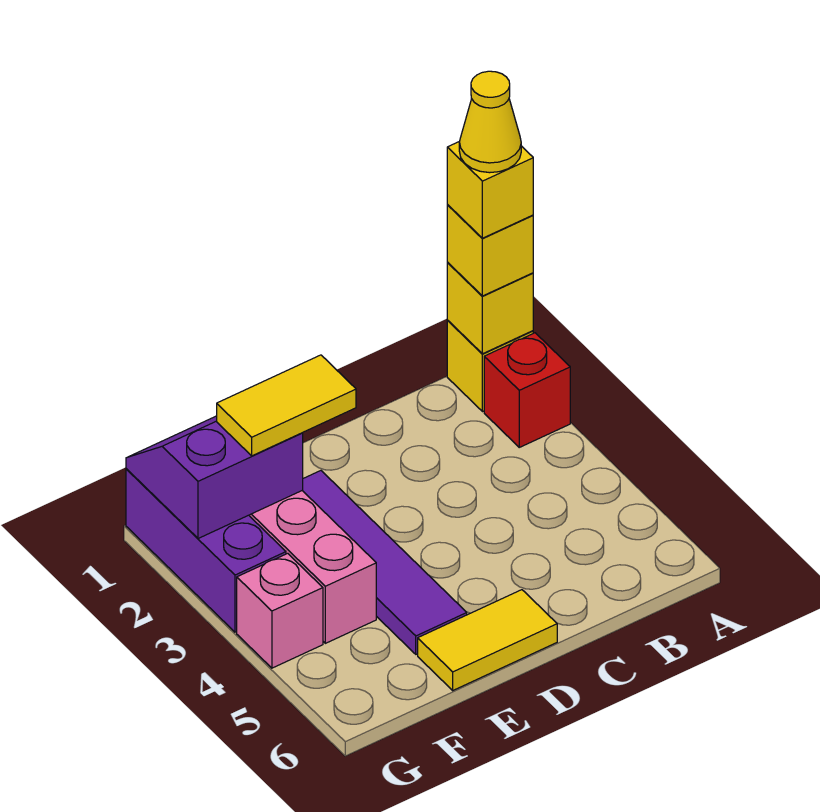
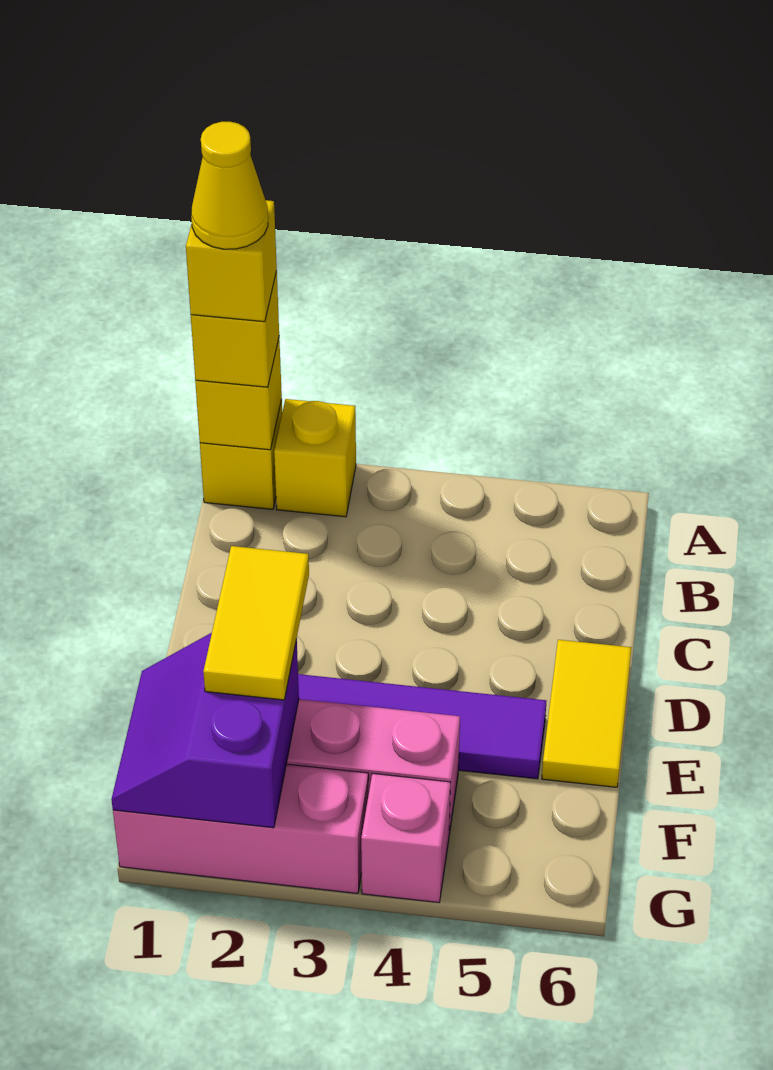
red 1x1 brick [484,333,570,447] -> yellow 1x1 brick [274,399,356,517]
purple 1x3 brick [126,469,286,632] -> pink 1x3 brick [113,764,368,893]

